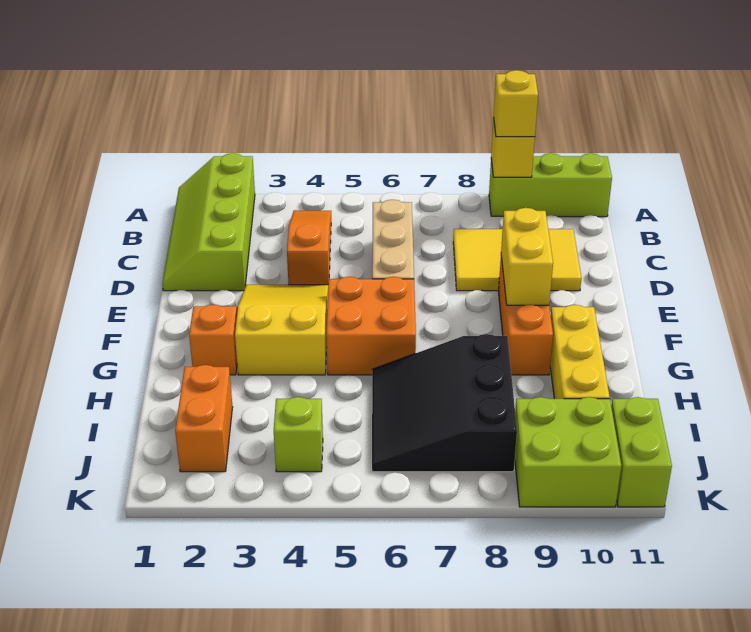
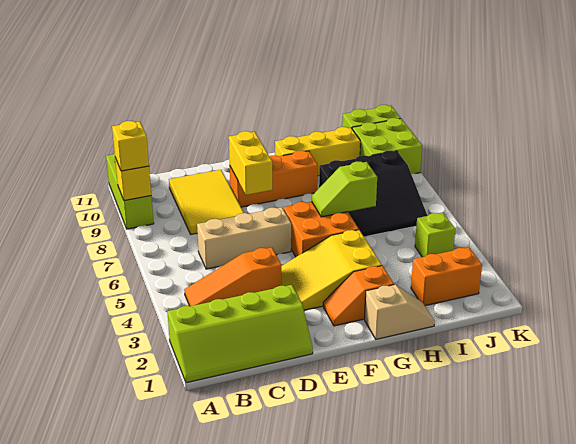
yellow 1x2 brick [501,208,553,305] -> yellow 1x2 brick turned to [229,131,272,195]
none -> tan 1x2 slope [364,285,435,339]
none -> lime 1x2 slope [312,162,377,217]

